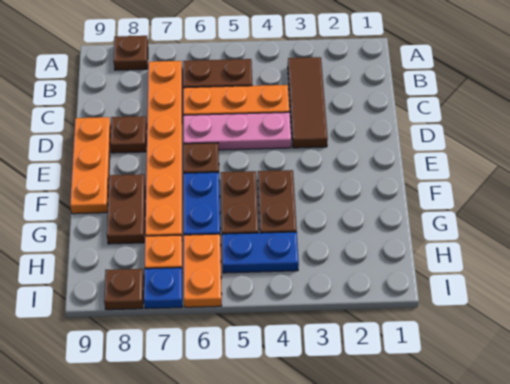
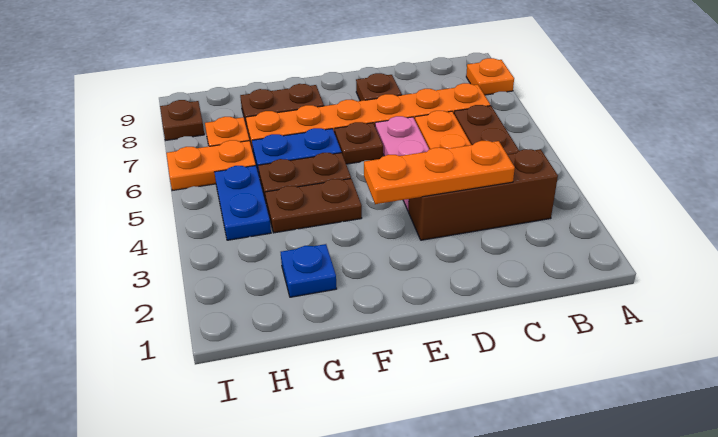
brown 1x1 plate [113,36,148,70] -> orange 1x1 plate [466,58,514,95]
brown 1x3 tile [288,57,328,148] -> brown 1x3 brick [409,149,558,240]
orange 1x3 plate [70,117,111,214] -> orange 1x3 plate moved to [364,141,515,204]
blue 1x1 plate [144,268,182,309] -> blue 1x1 plate moved to [281,244,337,297]

